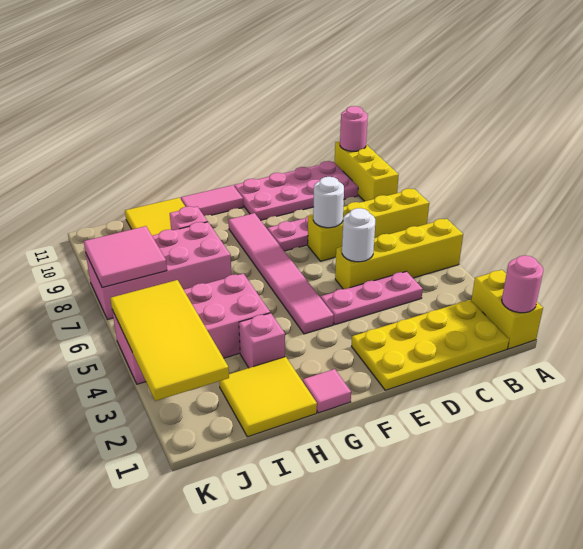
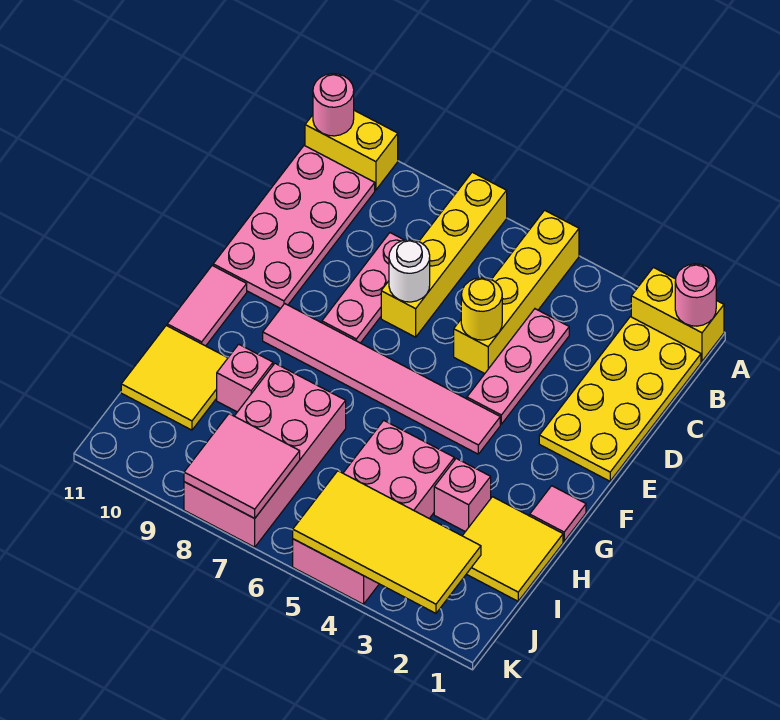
yellow 1x3 brick [335,141,399,201] -> yellow 1x2 brick [305,110,398,190]
white 1x1 round brick [342,208,375,262] -> yellow 1x1 round brick [461,278,502,340]

